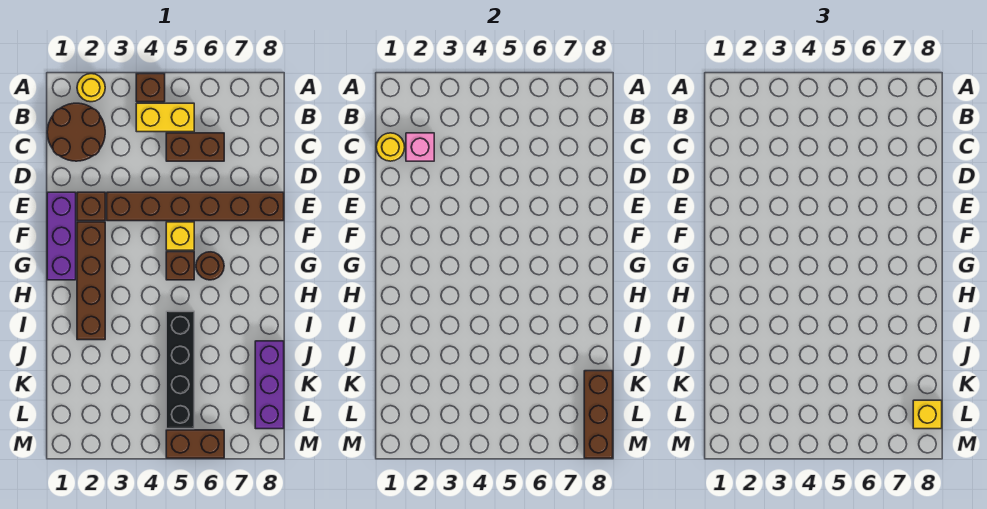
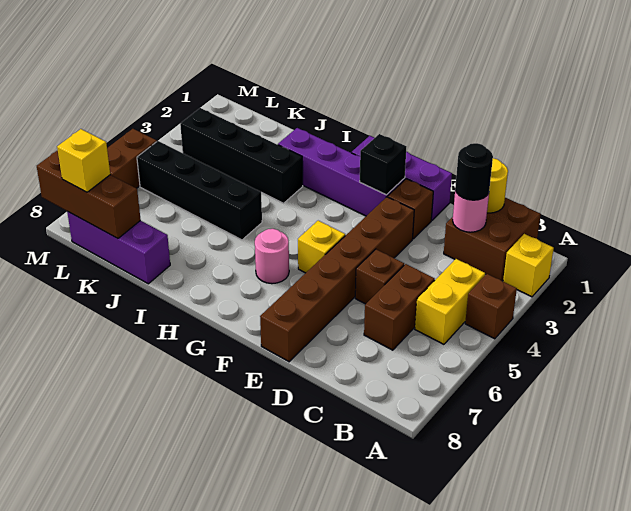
yellow 1x1 round brick [77,74,105,102] -> yellow 1x1 brick [503,234,554,297]
brown 2x2 round brick [47,103,105,161] -> brown 2x2 brick [444,198,541,281]
pink 1x1 brick [406,133,434,161] -> pink 1x1 round brick [453,190,489,232]
none -> black 1x1 round brick [455,143,493,200]
brown 1x4 brick [77,222,105,340] -> purple 1x4 brick [278,128,405,216]
none -> black 1x1 brick [360,134,406,195]
brown 1x1 brick [166,252,194,280] -> brown 1x1 brick moved to [355,249,404,304]
brown 1x1 round brick [196,252,224,280] -> pink 1x1 round brick [255,229,289,284]
none -> black 1x4 brick [180,108,303,203]

